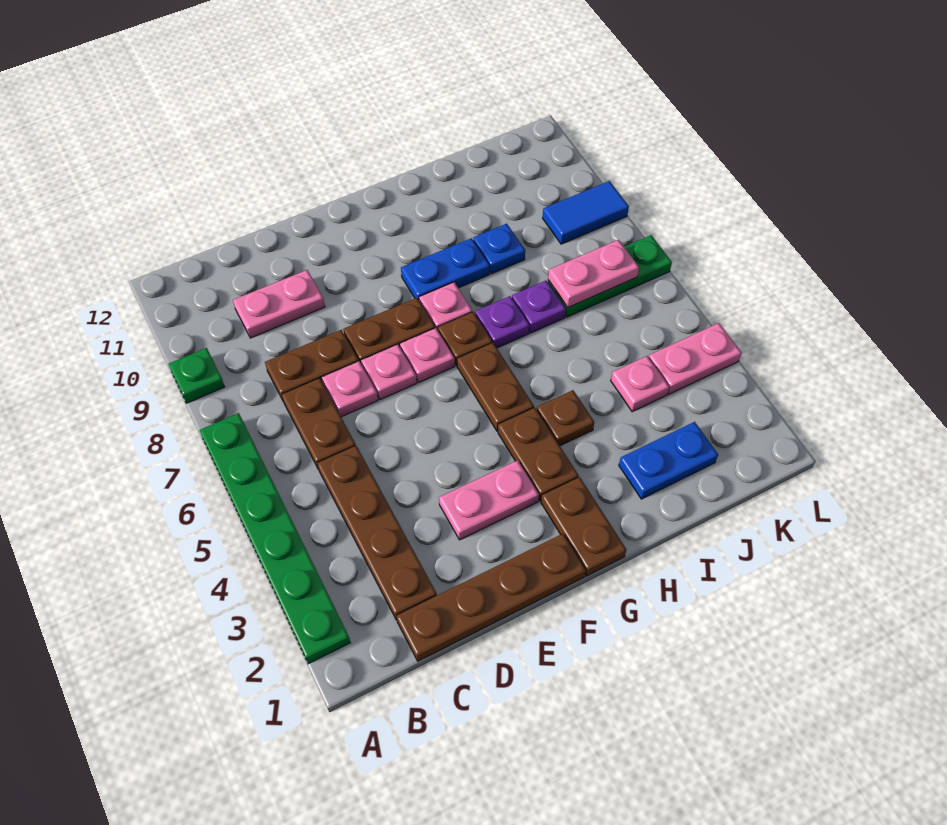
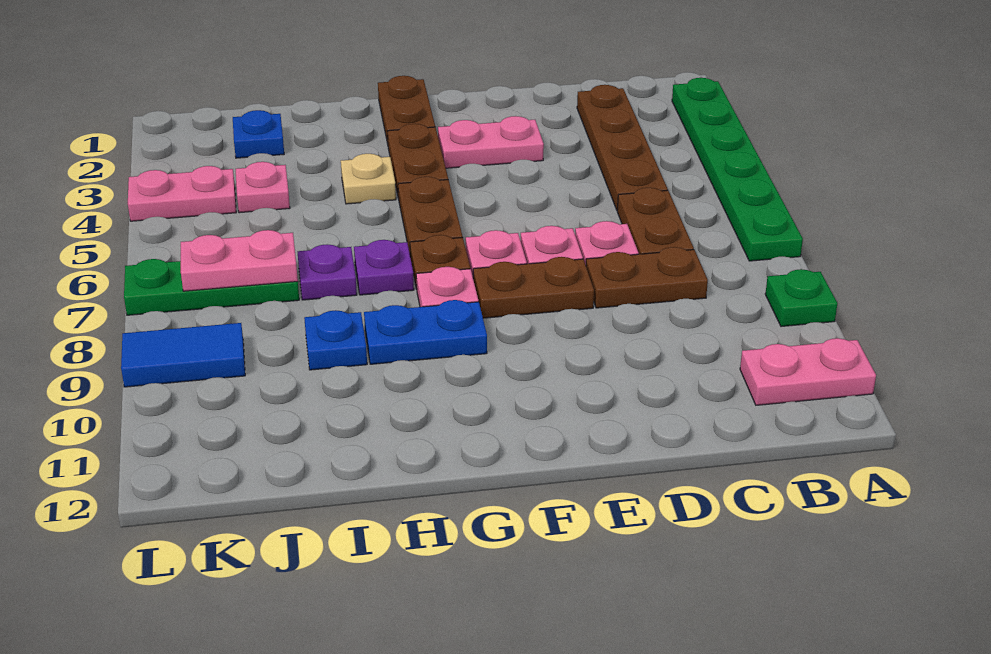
brown 1x4 plate [396,534,586,661] -> none
pink 1x2 plate [233,270,325,338] -> pink 1x2 plate moved to [740,338,876,405]
brown 1x1 plate [537,390,594,446] -> tan 1x1 plate [341,154,396,204]
blue 1x2 plate [619,422,718,499] -> blue 1x1 plate [233,110,284,158]

